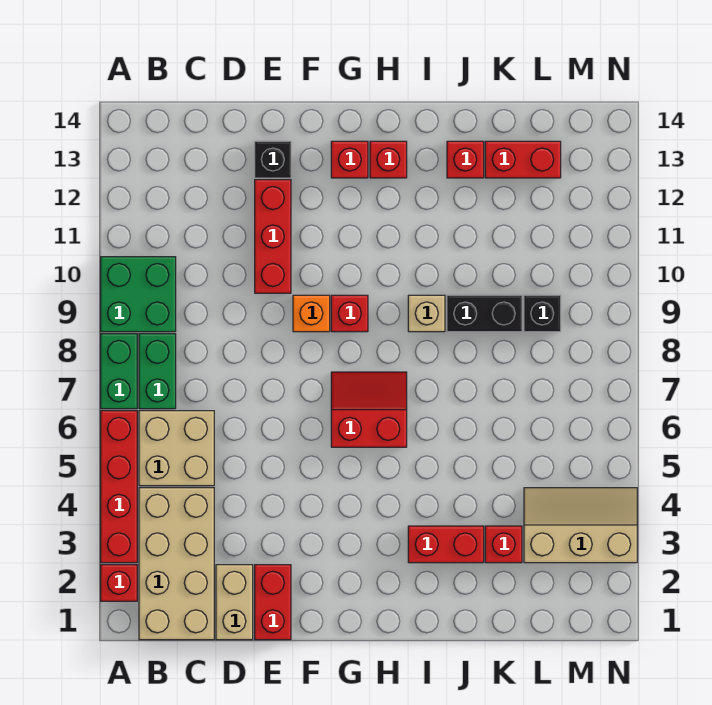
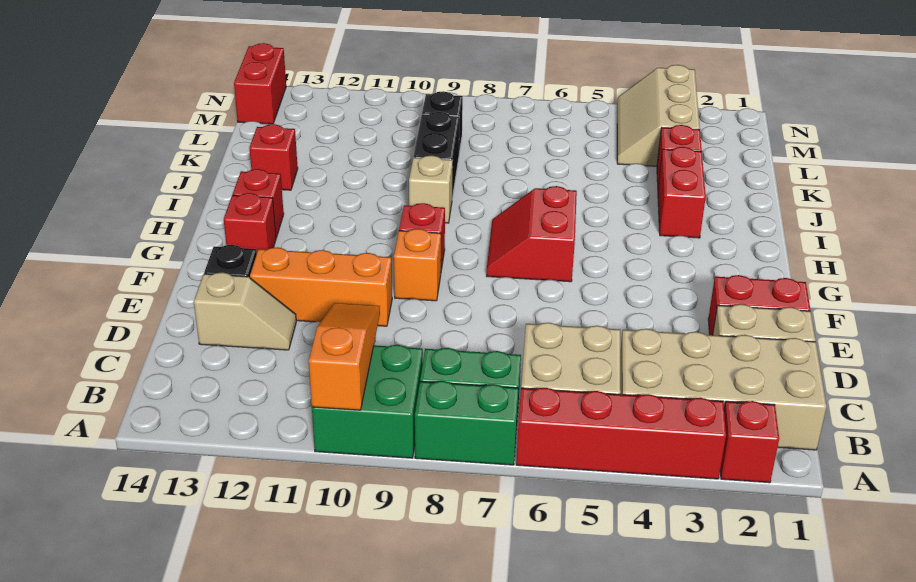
none -> orange 1x3 slope [309,303,380,410]
none -> tan 1x2 slope [194,272,296,350]
red 1x3 brick [255,180,291,293] -> orange 1x3 brick [250,247,392,326]
red 1x2 brick [485,141,561,178] -> red 1x2 brick moved to [234,43,286,124]

